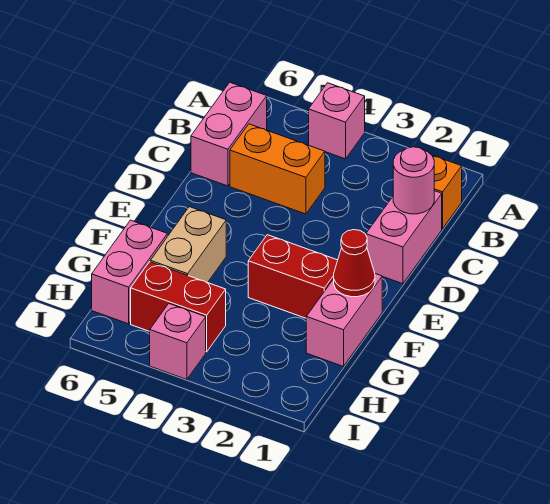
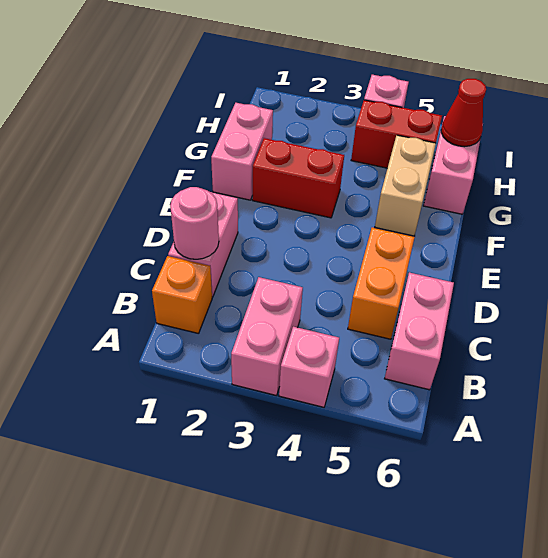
none -> pink 1x2 brick [231,277,303,396]
orange 1x2 brick [230,124,325,214] -> orange 1x2 brick turned to [348,227,415,339]
red 1x1 cone [334,230,375,297] -> red 1x1 cone moved to [441,79,486,147]

